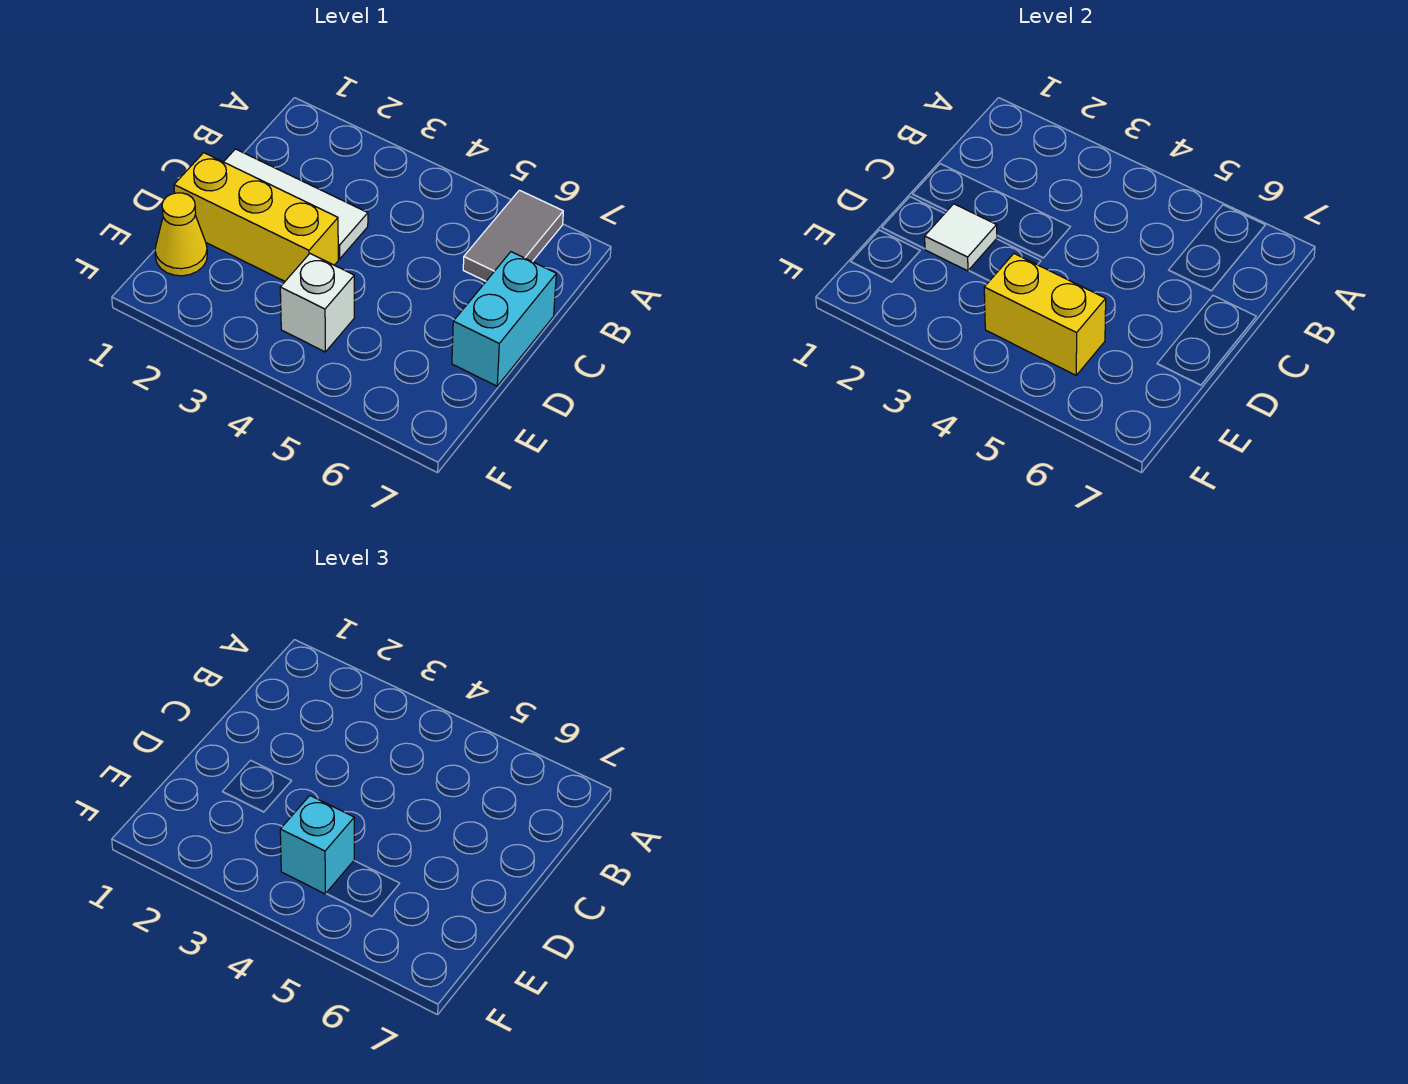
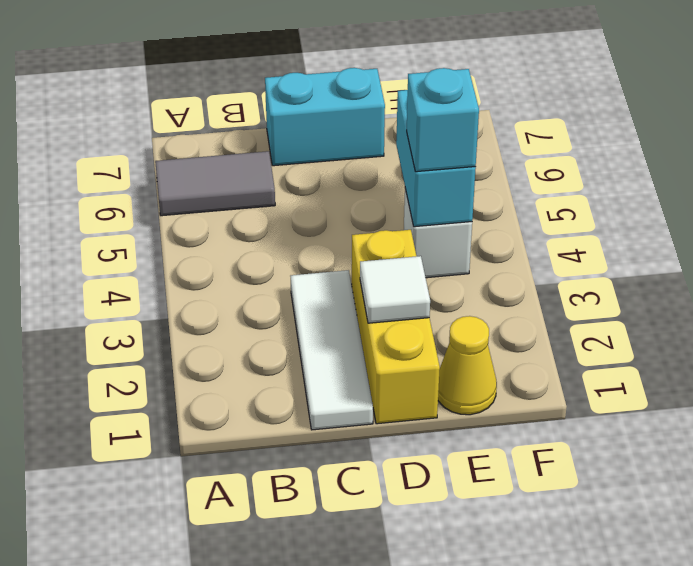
yellow 1x2 brick [984,254,1106,375] -> cyan 1x2 brick [396,90,476,227]

